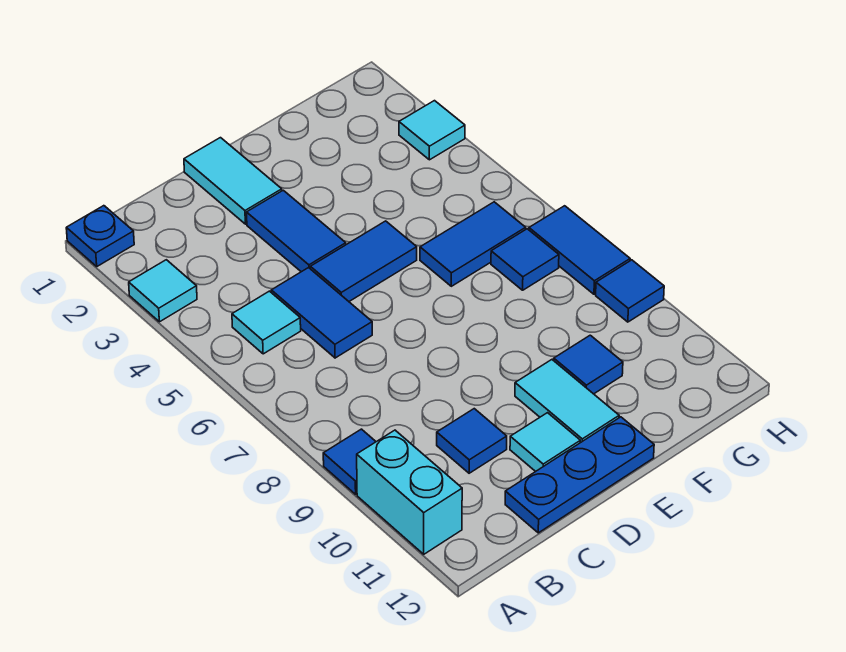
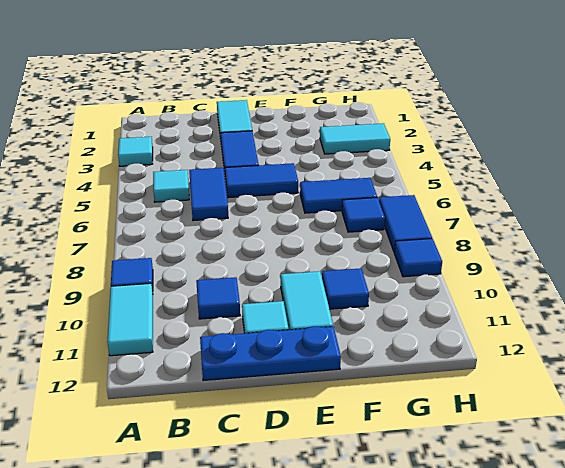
blue 1x1 plate [66,206,134,266] -> none
cyan 1x2 brick [357,430,462,554] -> cyan 1x2 tile [107,283,153,356]
cyan 1x1 tile [399,101,465,160] -> cyan 1x2 tile [320,123,390,154]

